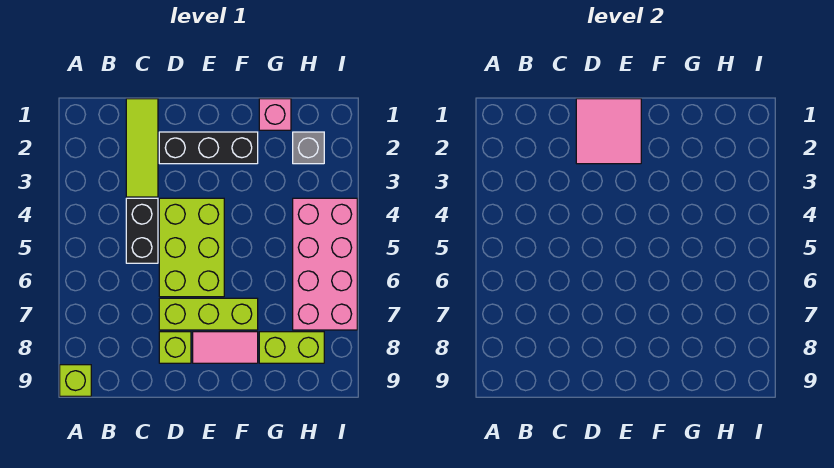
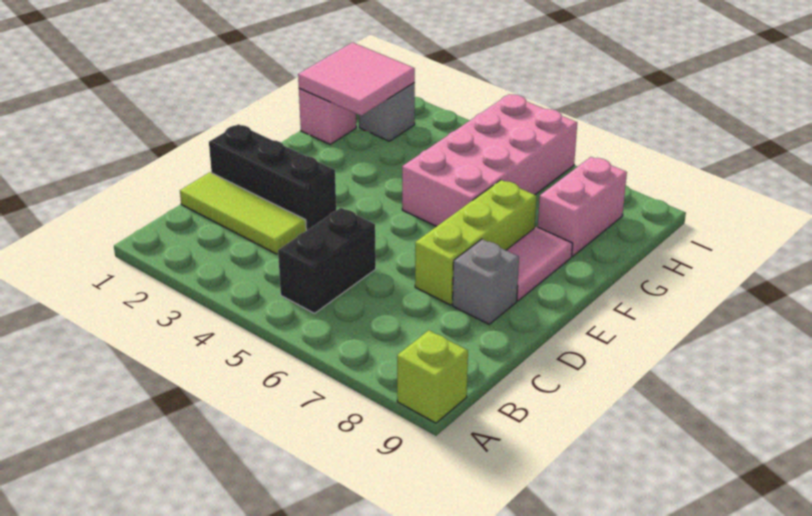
black 1x2 brick [126,198,158,263] -> black 1x2 brick turned to [278,208,376,313]
pink 2x2 tile [576,99,641,164] -> pink 2x2 tile moved to [298,42,415,115]
black 1x3 brick [159,132,258,164] -> black 1x3 brick turned to [209,124,336,231]
lime 2x3 brick [159,198,224,297] -> none
lime 1x1 brick [159,332,191,363] -> grey 1x1 brick [453,239,519,324]
lime 1x2 brick [259,332,324,363] -> pink 1x2 brick [538,157,627,256]
pink 2x4 brick [293,198,357,330] -> pink 2x4 brick turned to [402,94,577,226]

